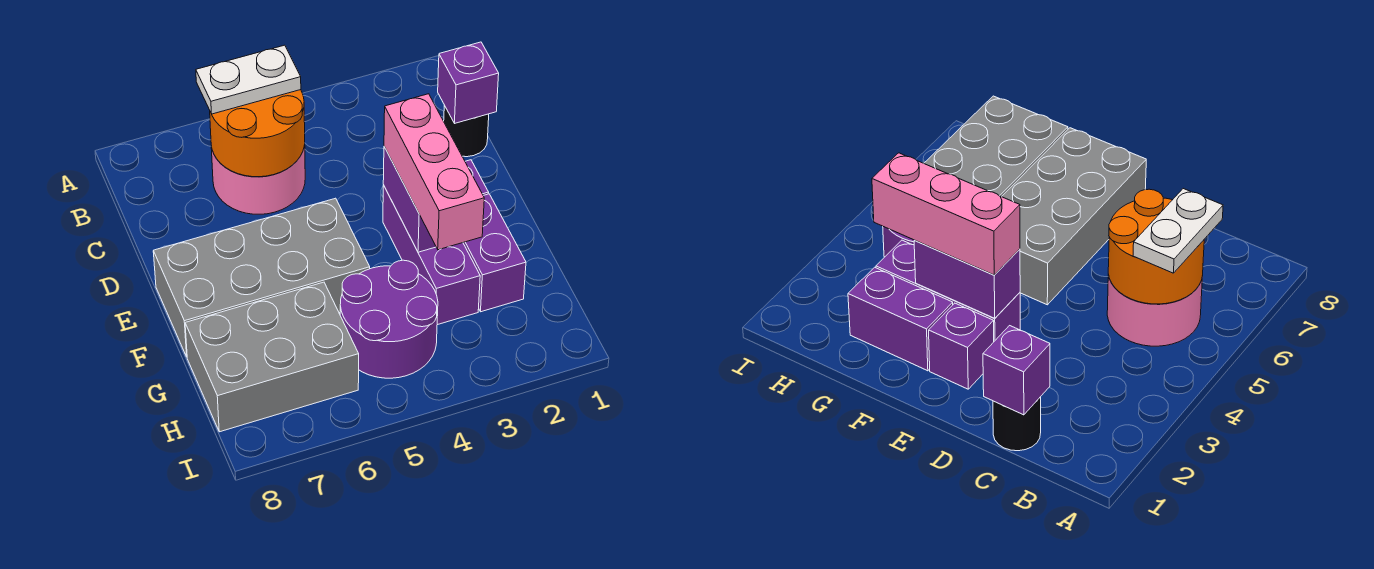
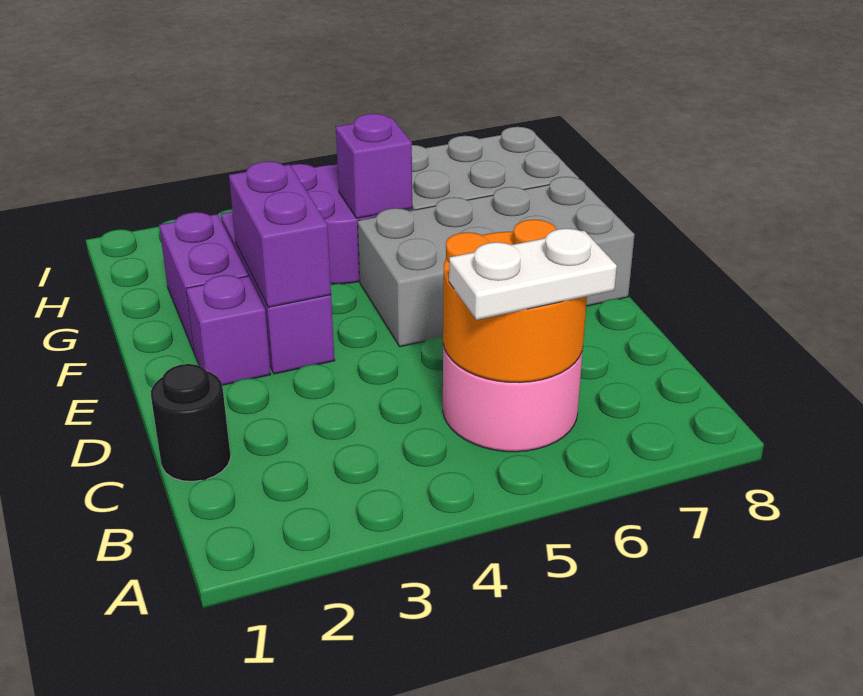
purple 1x1 brick [438,42,499,123] -> purple 1x1 brick moved to [336,114,412,218]
pink 1x3 brick [384,94,484,250] -> none

